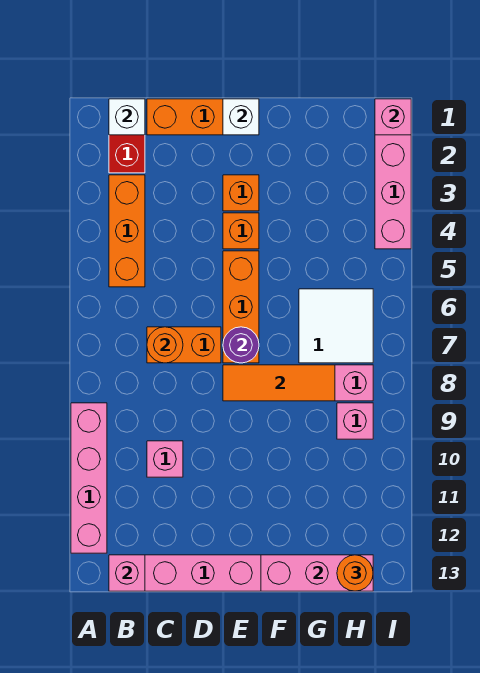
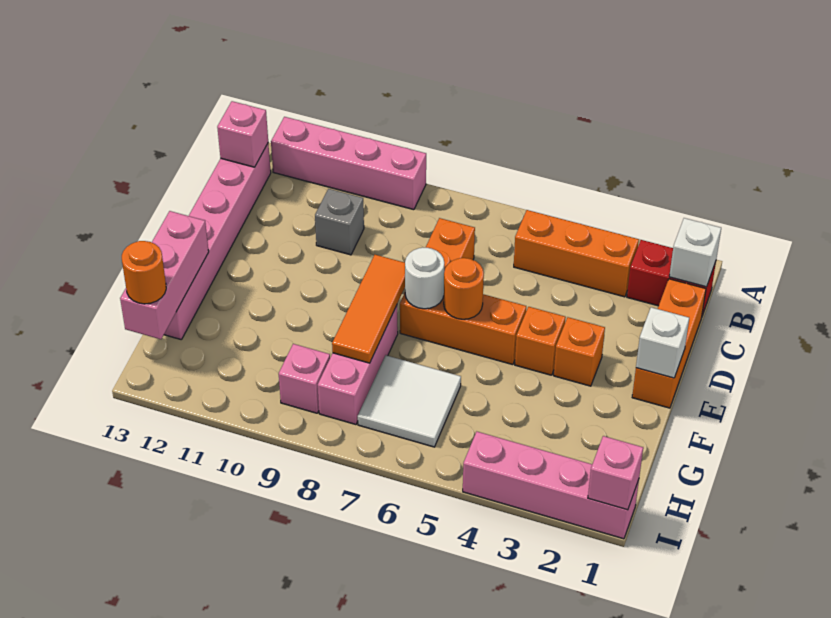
orange 1x1 round brick [147,327,183,363] -> orange 1x1 round brick moved to [444,258,484,319]
pink 1x1 brick [147,441,183,477] -> grey 1x1 brick [315,189,364,255]
purple 1x1 round brick [223,327,259,363] -> white 1x1 round brick [405,247,444,309]

